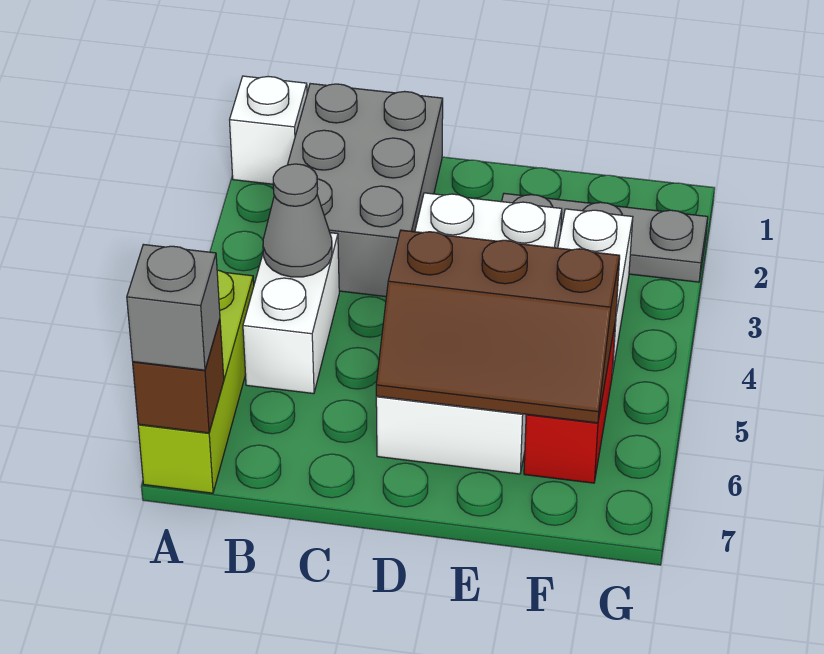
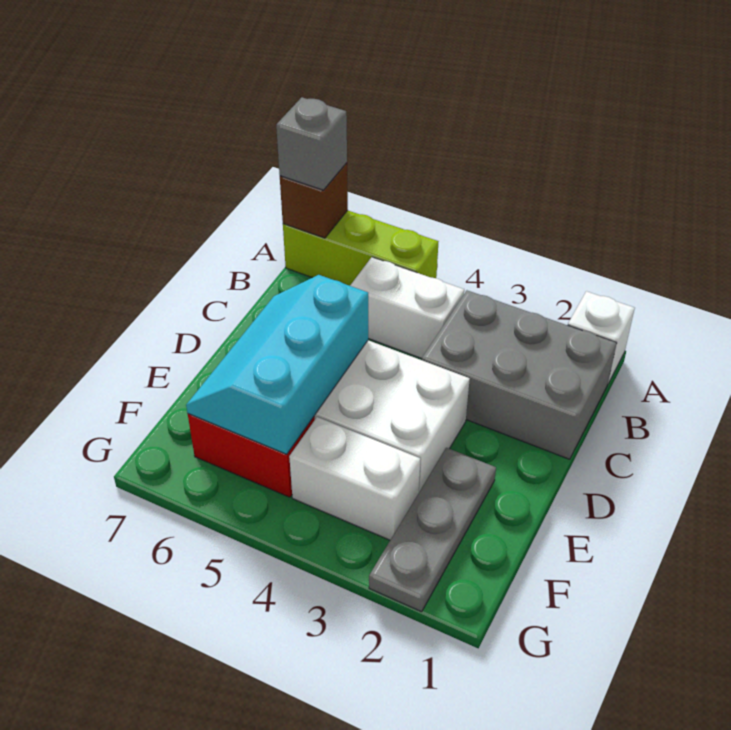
grey 1x1 cone [263,164,332,277] -> none
brown 2x3 slope [376,230,620,423] -> cyan 2x3 slope [186,275,368,454]

